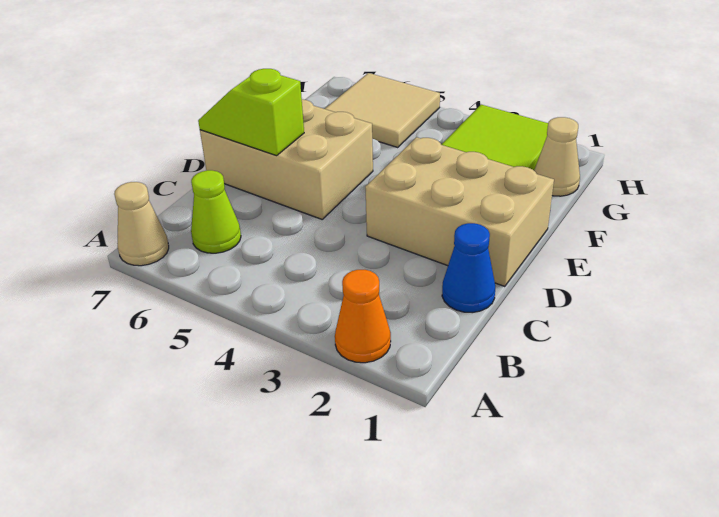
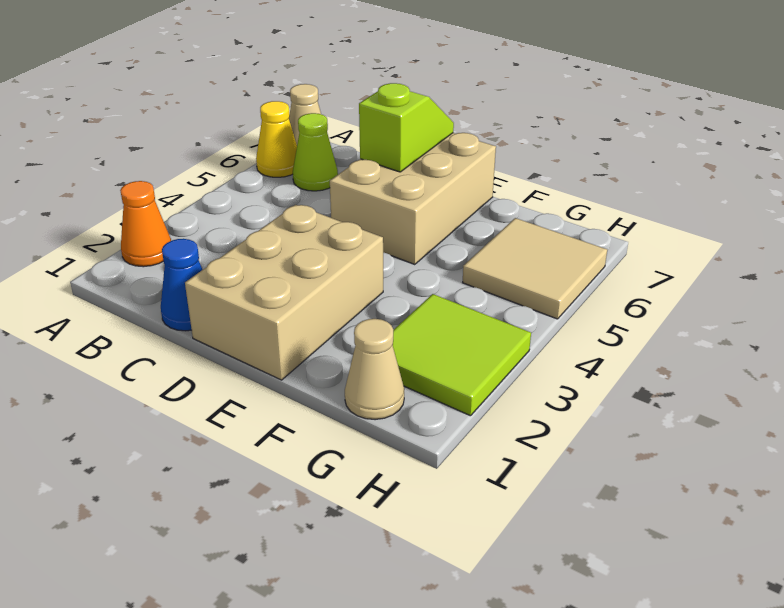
none -> yellow 1x1 cone [256,101,297,177]

